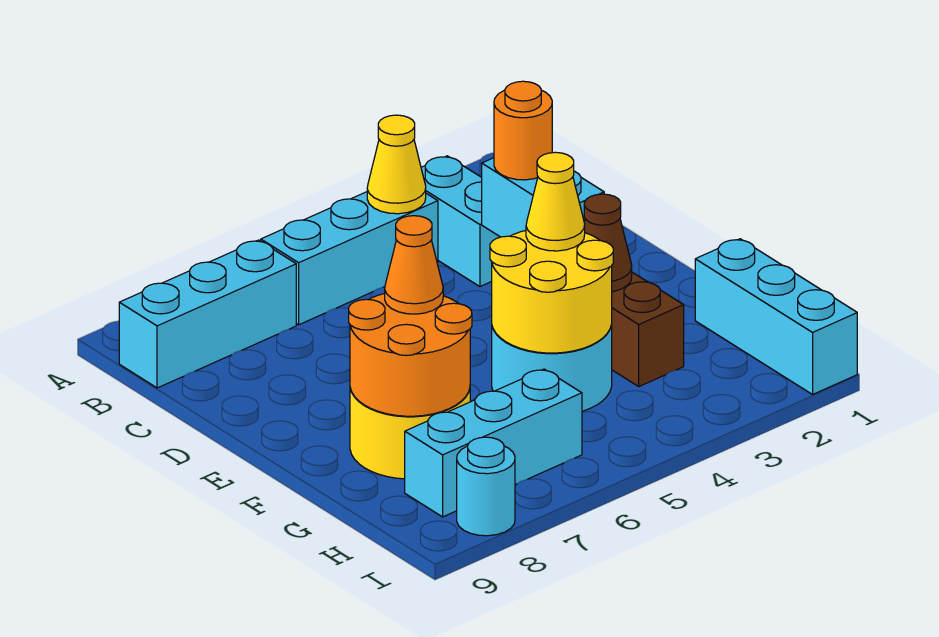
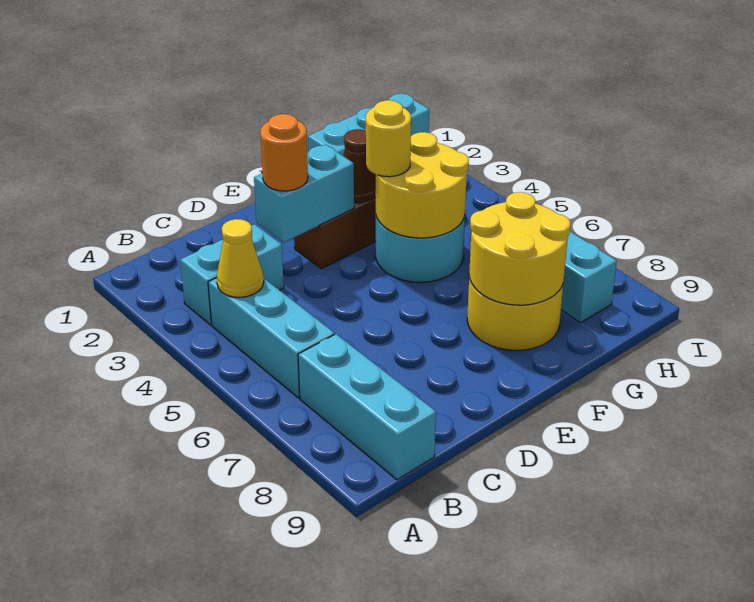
yellow 1x1 cone [526,152,585,251] -> yellow 1x1 round brick [366,100,411,177]
orange 2x2 round brick [349,294,472,416] -> yellow 2x2 round brick [469,192,571,305]
orange 1x1 cone [385,216,443,314] -> none
cyan 1x1 round brick [457,437,515,536] -> none

